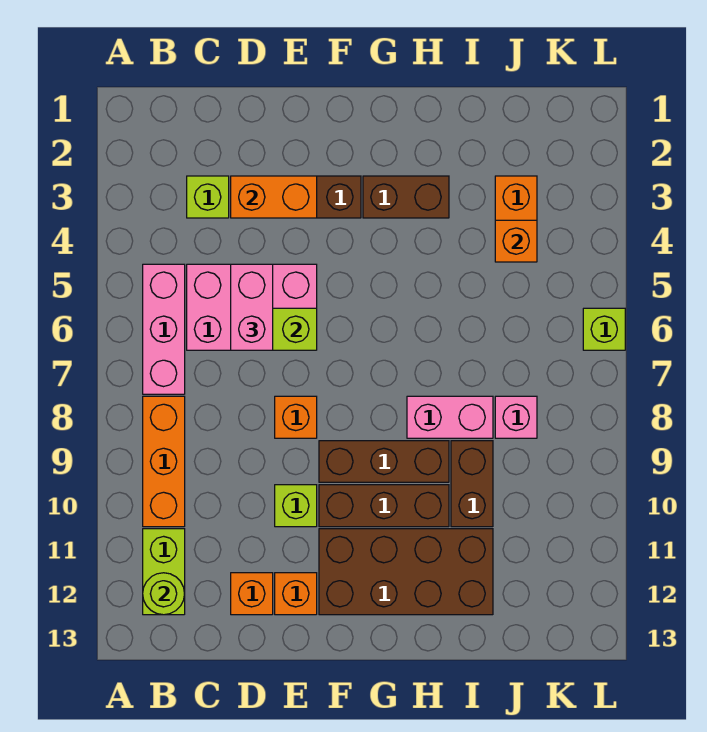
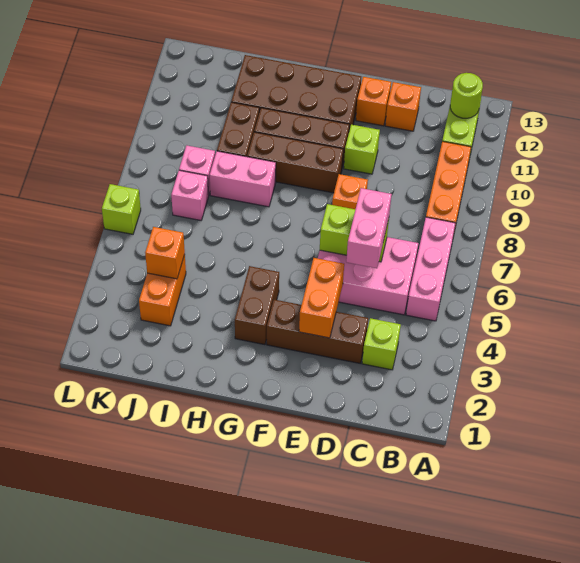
orange 1x2 brick [231,176,317,218] -> orange 1x2 brick turned to [299,258,344,338]
brown 1x2 brick [363,176,449,218] -> brown 1x2 brick turned to [235,266,279,345]
none -> pink 1x1 brick [171,170,209,220]

